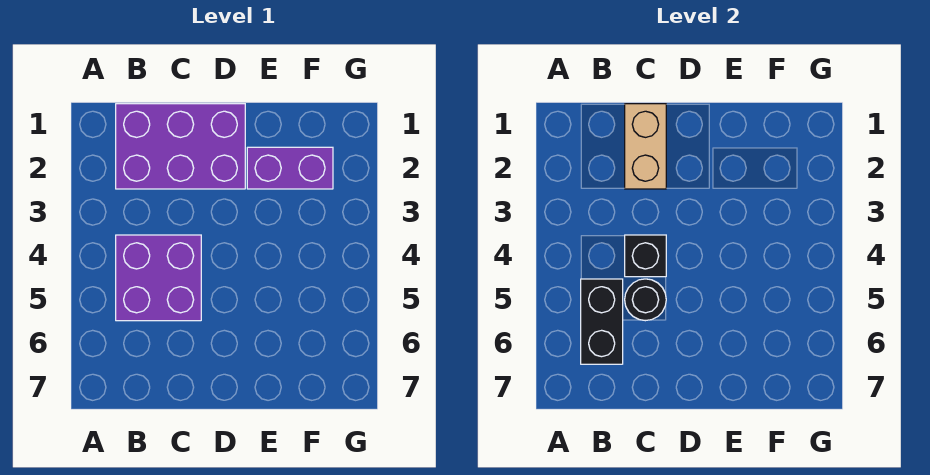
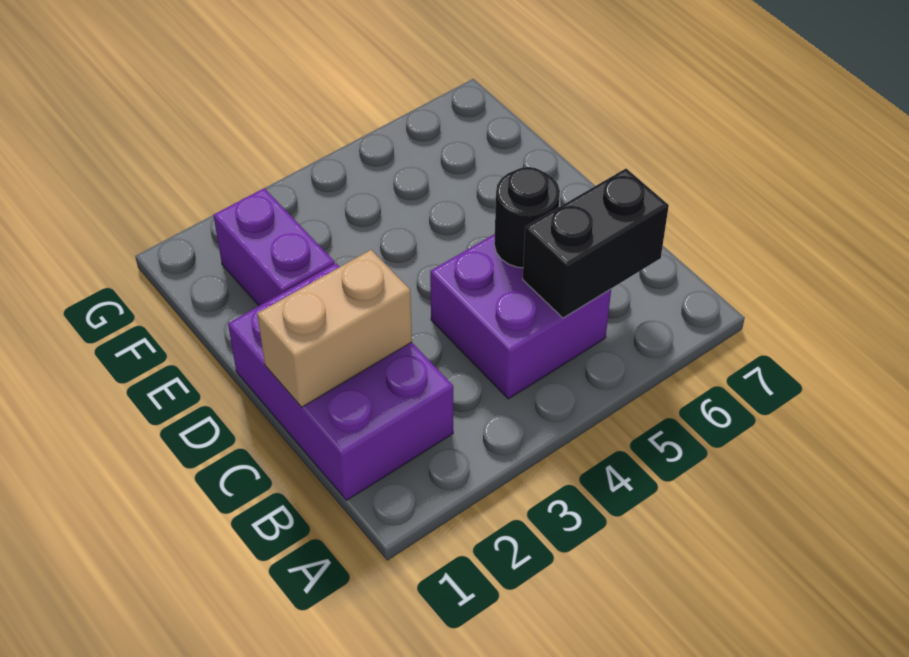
black 1x1 brick [625,235,666,277] -> none

